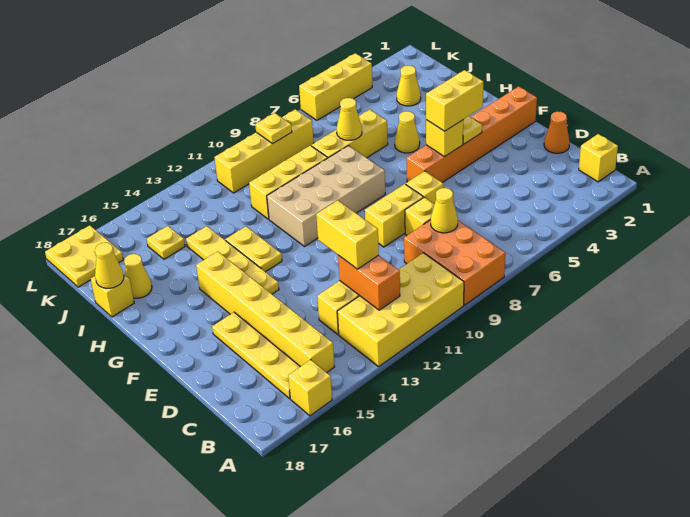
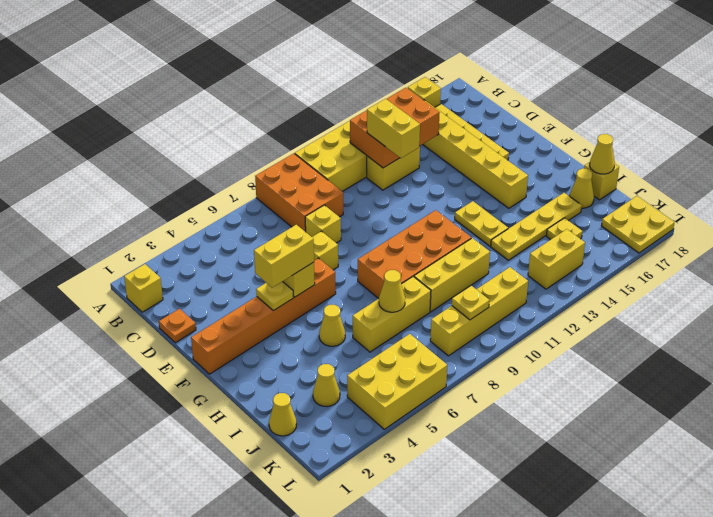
orange 1x2 brick [338,255,400,310] -> orange 2x3 brick [350,88,440,168]
yellow 1x1 cone [431,188,458,233] -> yellow 1x1 cone moved to [269,393,296,436]
orange 1x1 cone [544,112,570,153] -> orange 1x1 plate [159,309,196,343]
yellow 1x2 brick [365,184,423,247] -> yellow 1x2 brick moved to [528,229,585,289]
yellow 1x4 plate [186,226,279,294] -> yellow 1x4 plate turned to [491,193,582,260]
tan 2x4 brick [267,146,385,247] -> orange 2x4 brick [358,210,471,299]
yellow 1x3 brick [299,53,372,120] -> yellow 2x3 brick [347,334,447,429]

